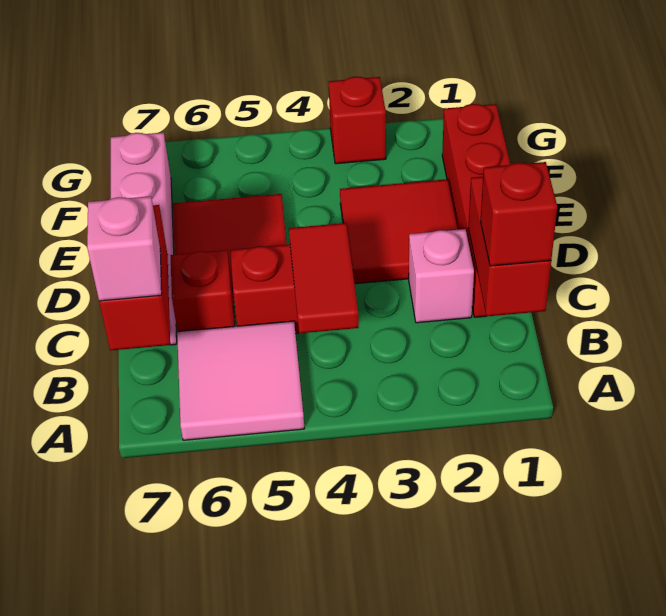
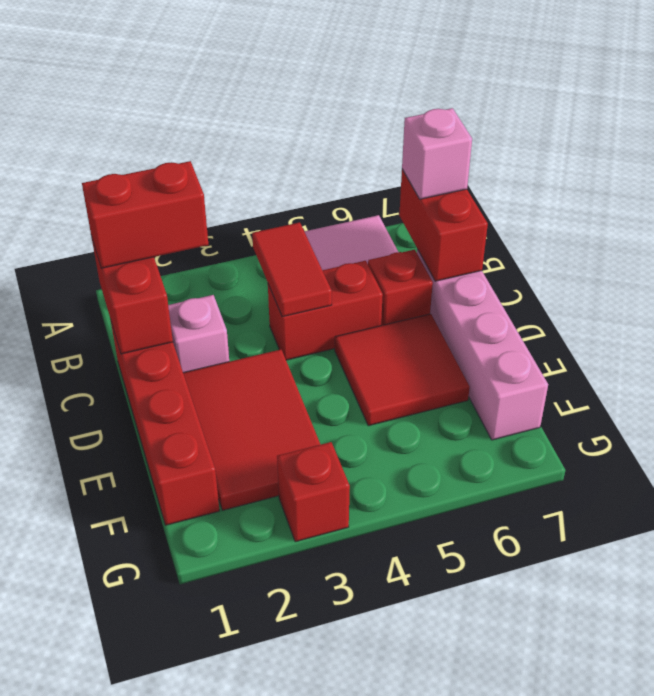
red 1x1 brick [481,162,557,266] -> red 1x2 brick [82,161,208,268]
red 2x2 tile [340,179,458,284] -> red 2x3 tile [183,350,321,510]

